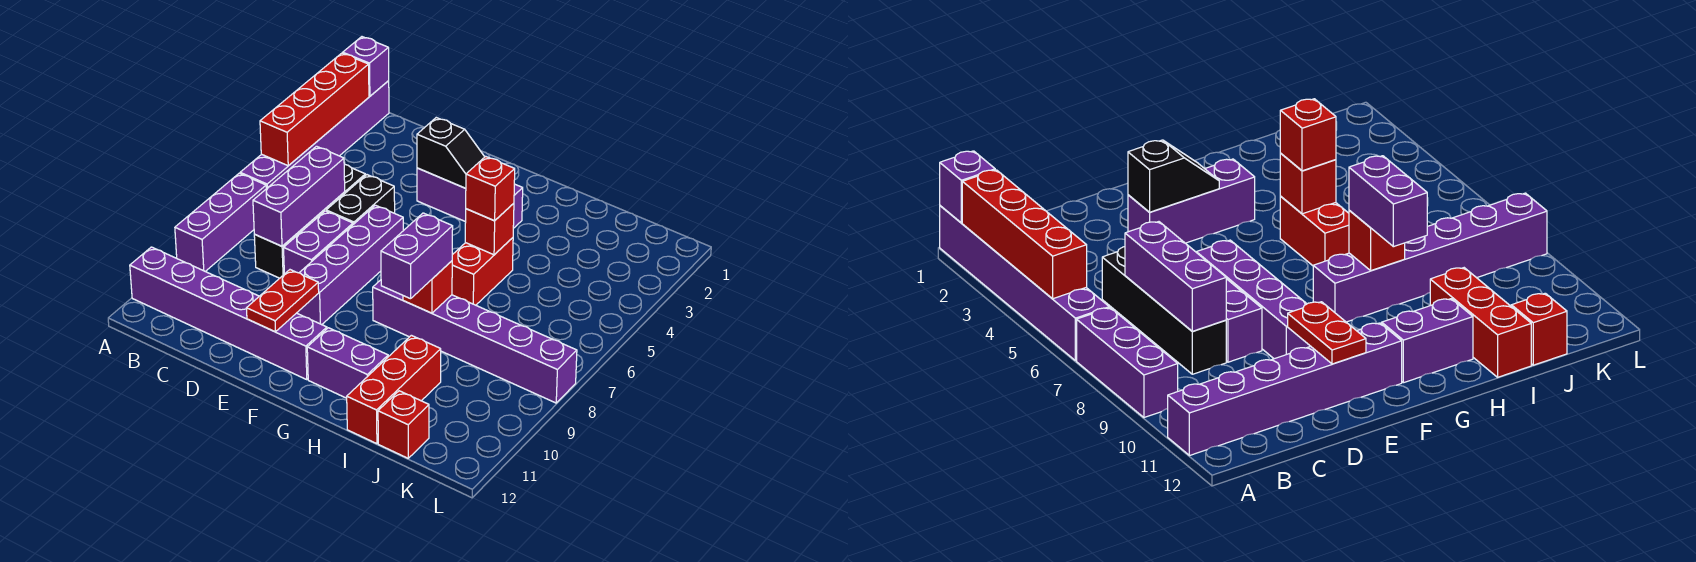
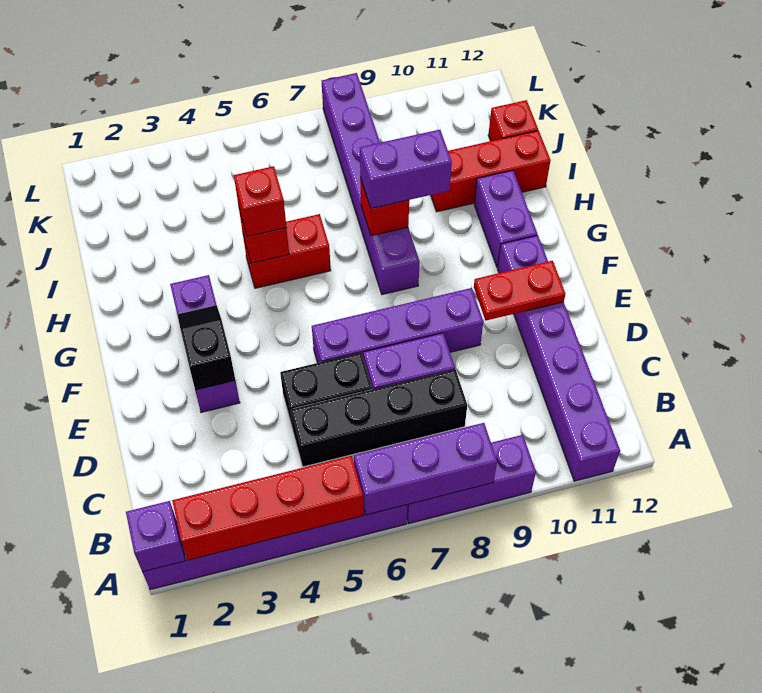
purple 1x3 brick [253,146,345,246] -> purple 1x3 brick moved to [354,423,497,515]

